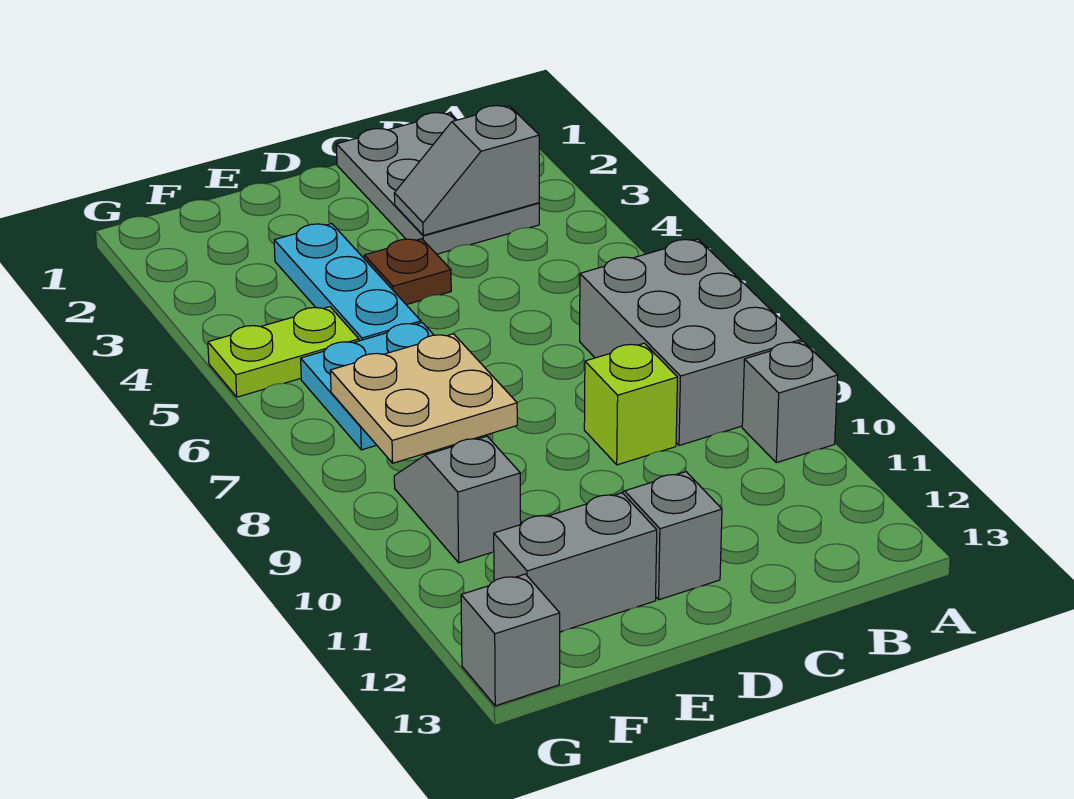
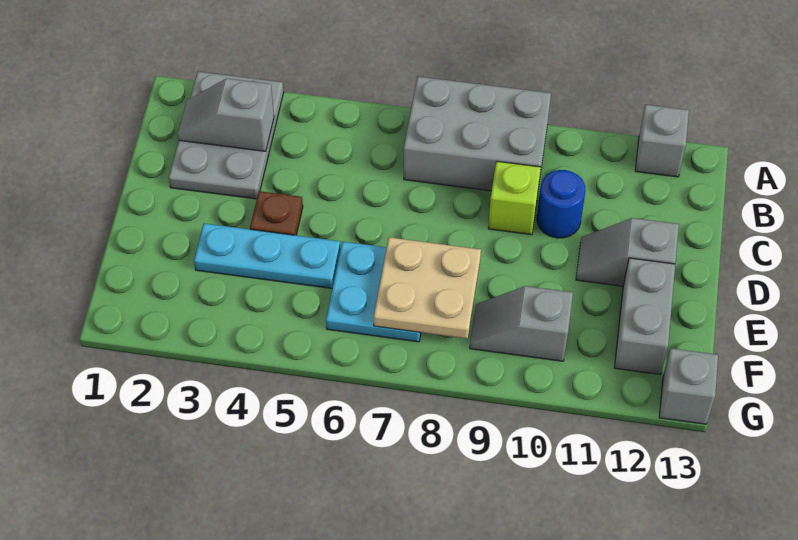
grey 1x1 brick [742,341,838,463] -> grey 1x1 brick moved to [635,105,689,177]
grey 2x3 plate [336,113,539,254] -> grey 2x3 plate turned to [169,72,284,199]
grey 1x2 slope [394,106,539,235] -> grey 1x2 slope turned to [178,78,274,151]
none -> blue 1x1 round brick [537,170,585,238]
lime 1x2 plate [208,307,359,397] -> none

